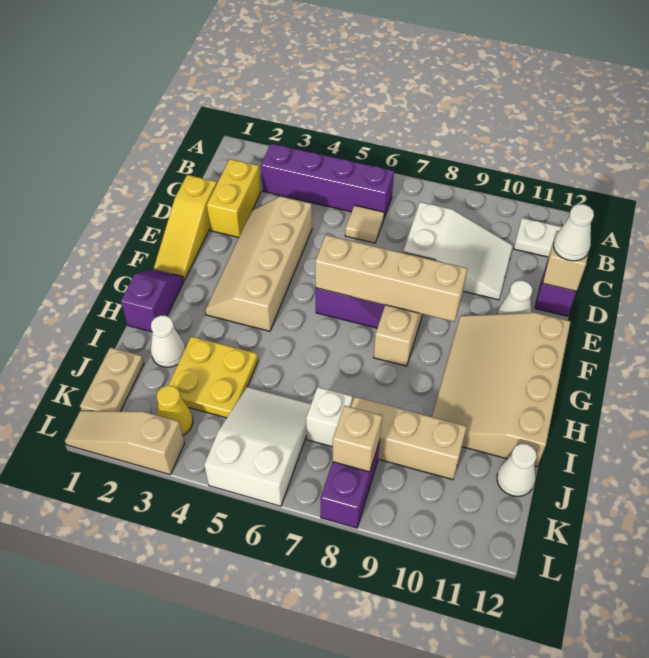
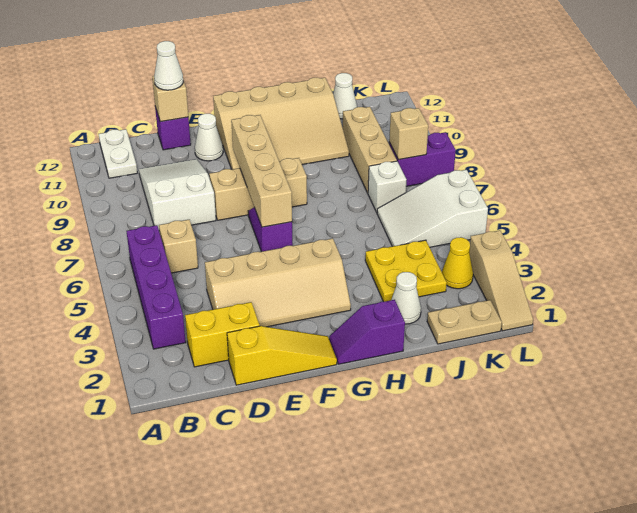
tan 1x1 tile [345,205,384,243] -> tan 1x1 brick [159,220,198,273]

